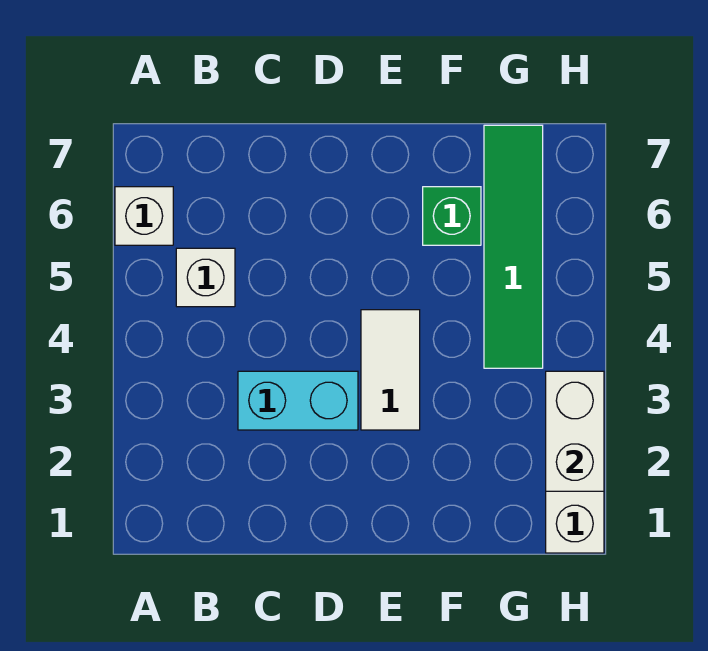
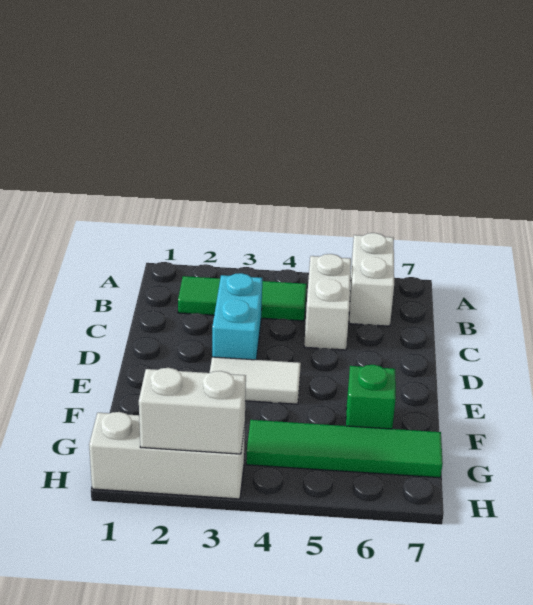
white 1x1 brick [115,187,173,245] -> white 1x2 brick [349,233,394,326]
none -> green 1x3 tile [178,276,307,321]
white 1x1 brick [176,248,235,307] -> white 1x2 brick [304,254,351,350]

